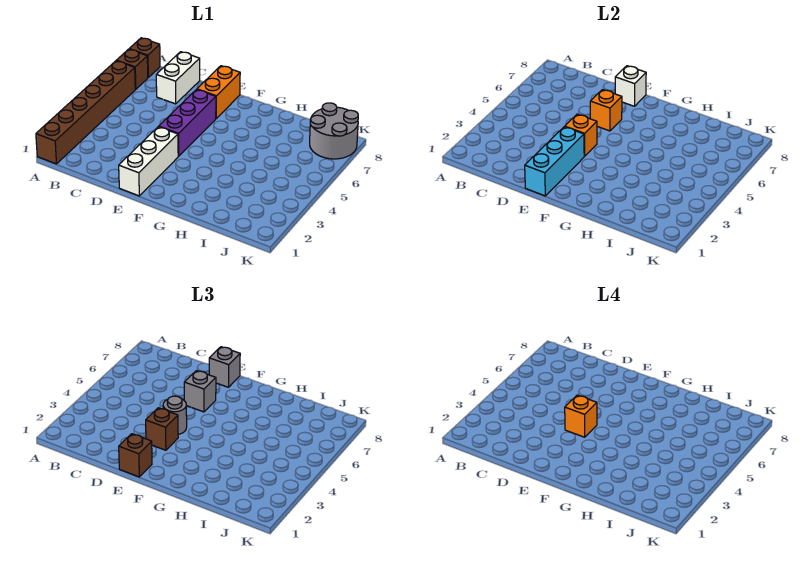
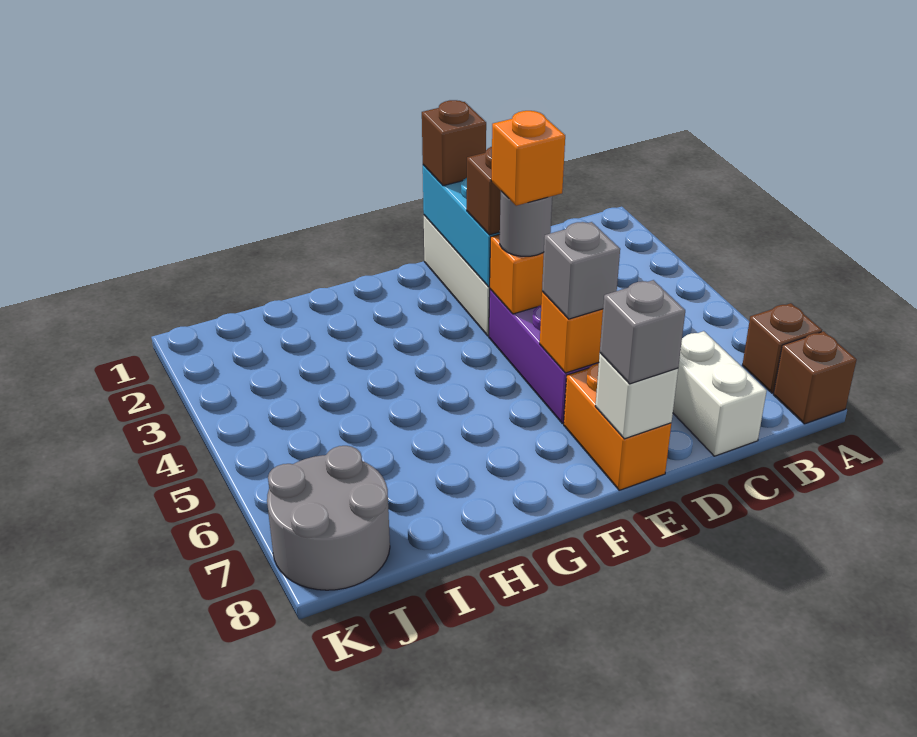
brown 1x6 brick [36,61,135,164] -> none

